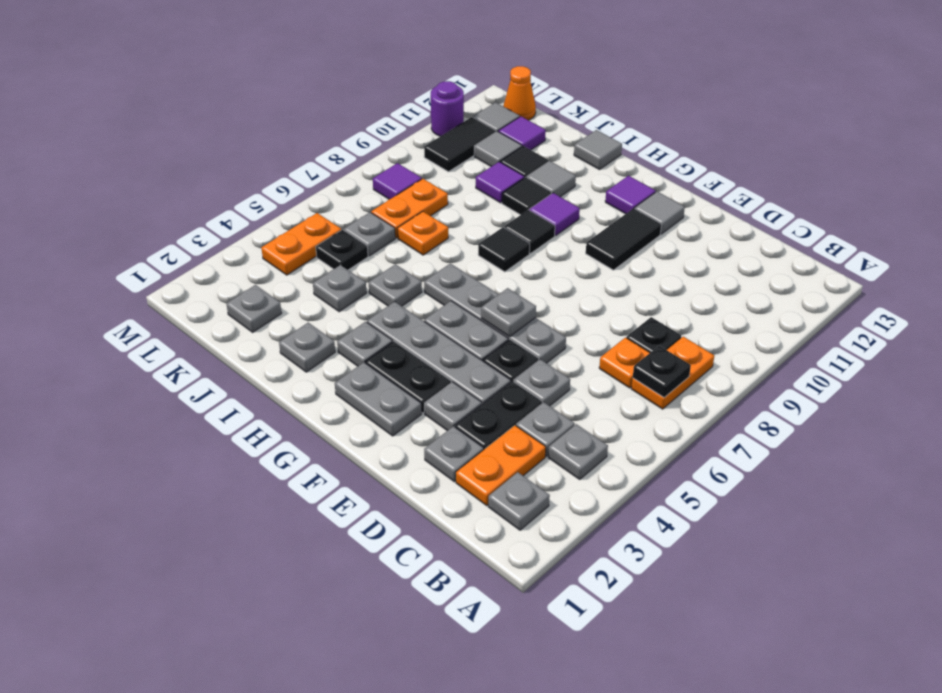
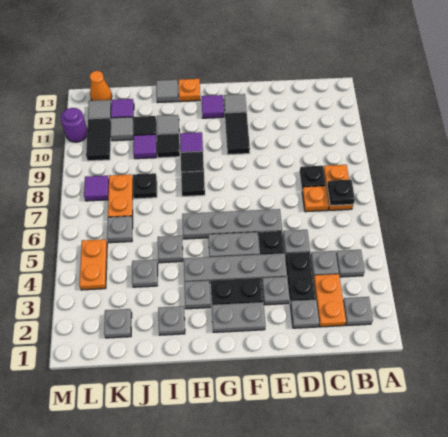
grey 1x1 plate [481,288,536,337] -> none
orange 1x1 plate [397,212,448,255] -> orange 1x1 plate moved to [179,79,201,102]
black 1x1 plate [316,230,368,270] -> black 1x1 plate moved to [133,173,157,199]

